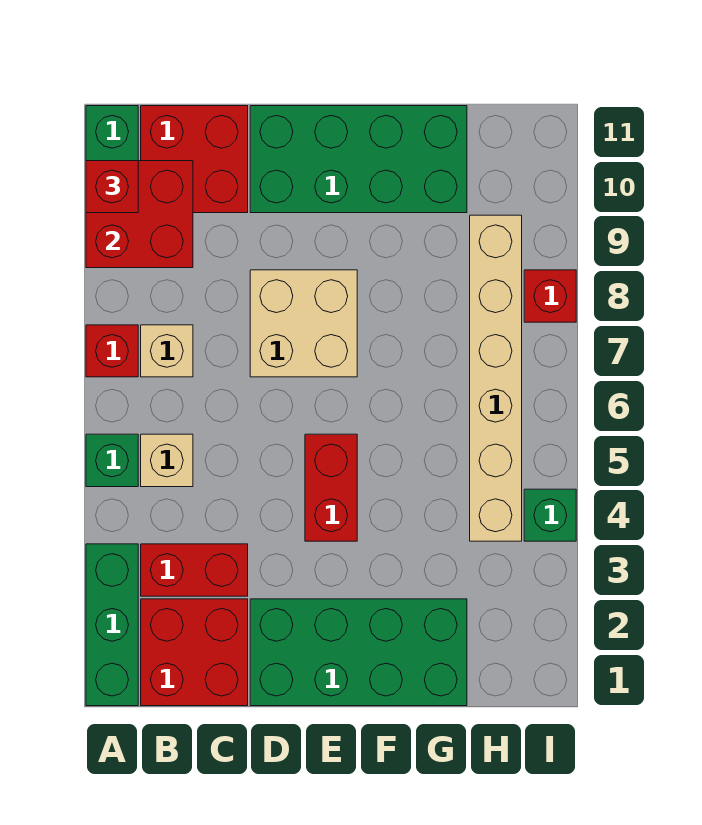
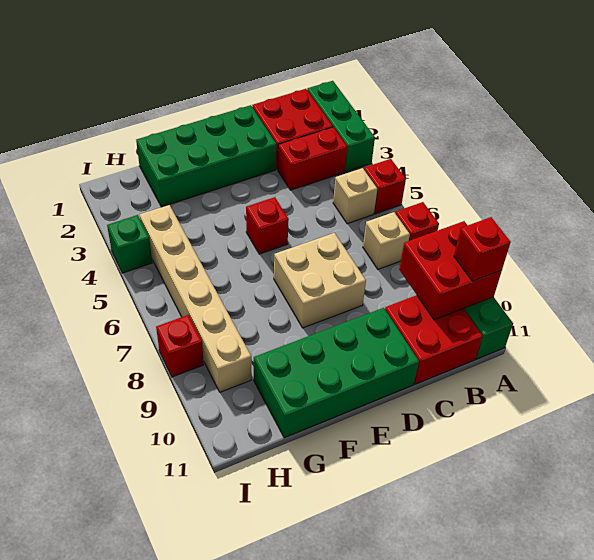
green 1x1 brick [86,434,138,487] -> red 1x1 brick [364,159,406,214]
red 1x2 brick [305,434,357,541] -> red 1x1 brick [246,197,289,254]

